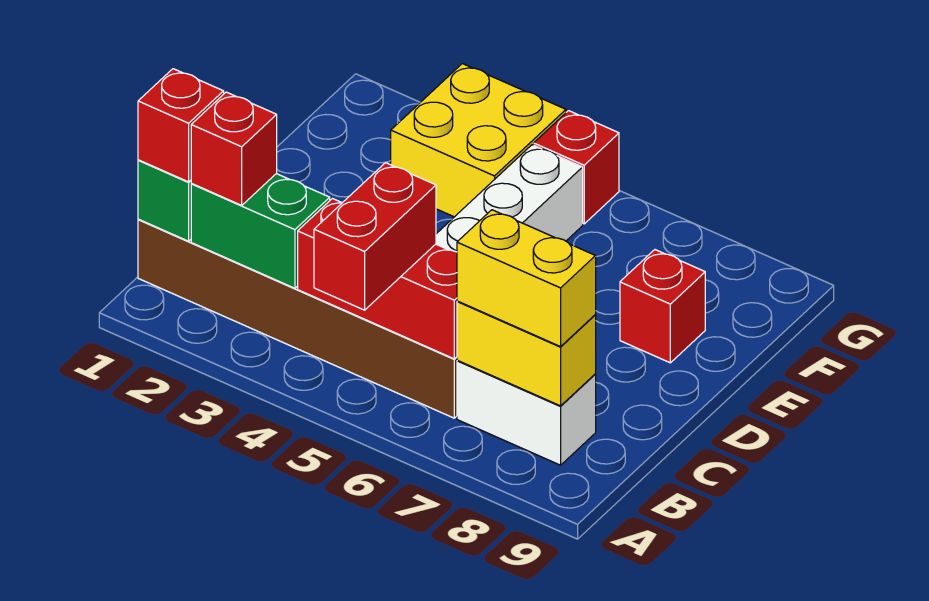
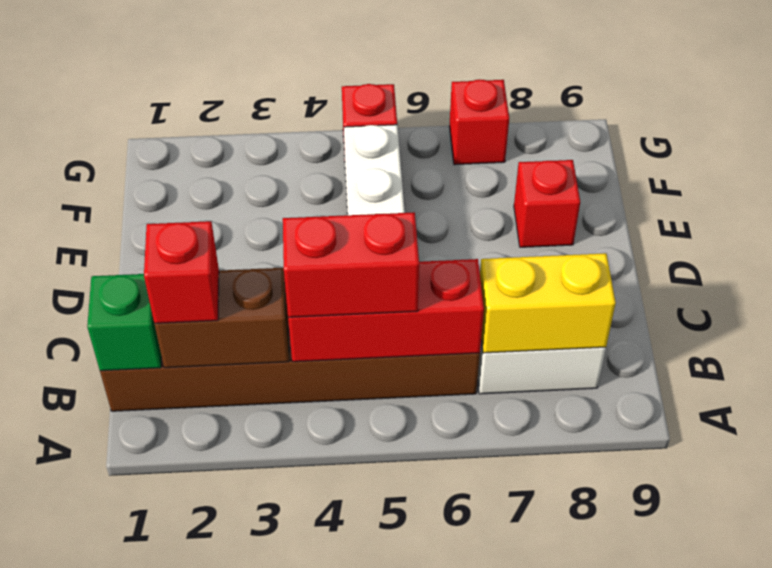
red 1x2 brick [314,163,436,310] -> red 1x2 brick turned to [283,212,419,317]
red 1x1 brick [138,69,224,182] -> red 1x1 brick moved to [449,79,509,165]
green 1x2 brick [191,174,330,288] -> brown 1x2 brick [154,268,289,368]
yellow 1x2 brick [457,210,596,347] -> none
yellow 2x2 brick [391,64,566,217] -> none

